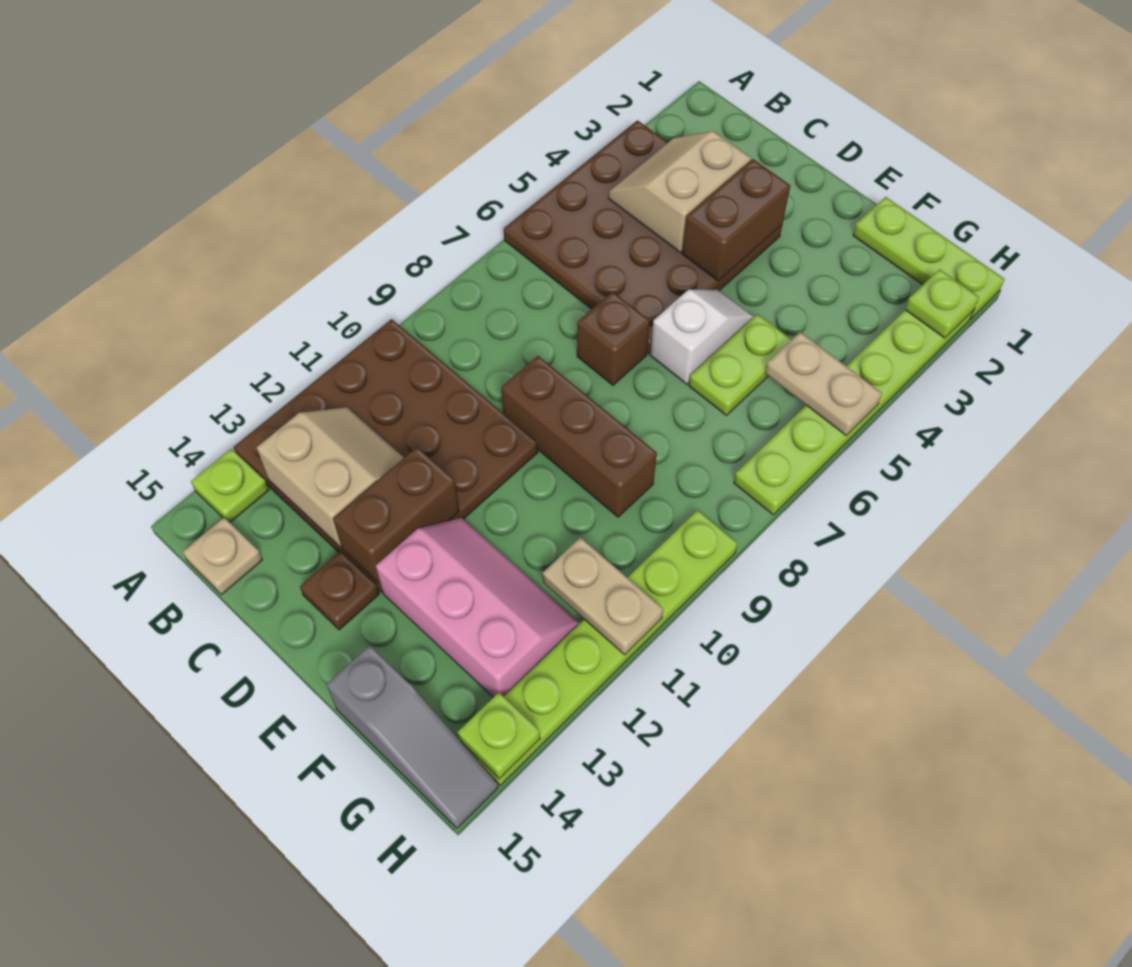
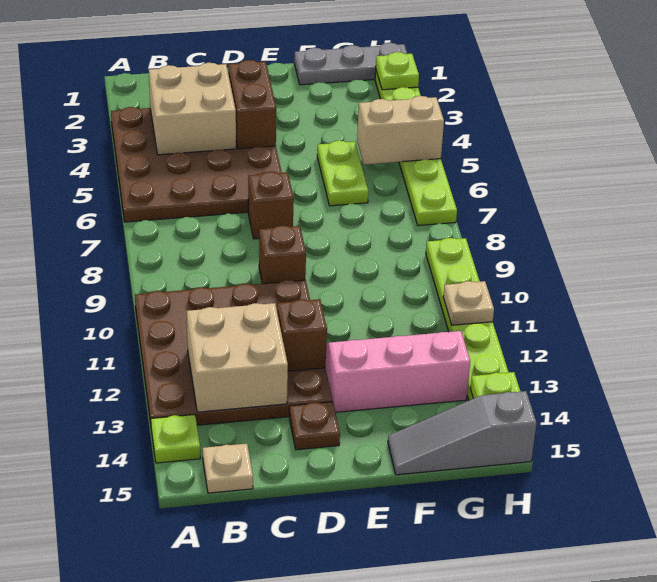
tan 2x2 slope [608,131,751,252] -> tan 2x2 brick [149,63,236,155]
tan 2x2 slope [257,407,404,547] -> tan 2x2 brick [187,303,288,412]
brown 1x3 brick [501,356,657,517] -> brown 1x1 brick [259,225,306,284]
brown 1x2 brick [333,447,459,583] -> brown 1x1 brick [277,299,327,371]
white 1x2 slope [650,290,754,384] -> none
lime 1x3 plate [853,197,1004,319] -> grey 1x3 plate [294,43,407,85]
grey 1x3 slope [326,646,498,828] -> grey 1x3 slope turned to [388,391,537,475]
tan 1x2 plate [765,332,882,435] -> tan 1x2 brick [357,96,444,164]
tan 1x2 plate [542,538,663,655] -> tan 1x1 plate [443,281,494,325]

